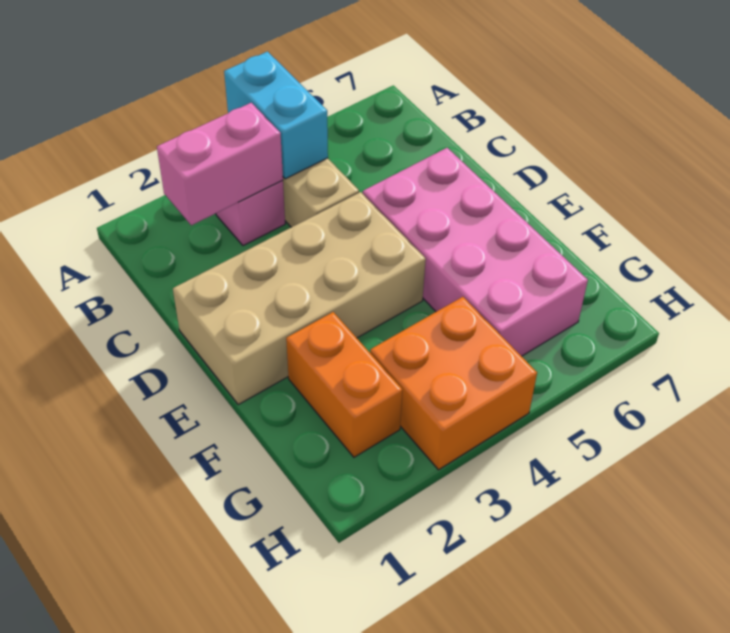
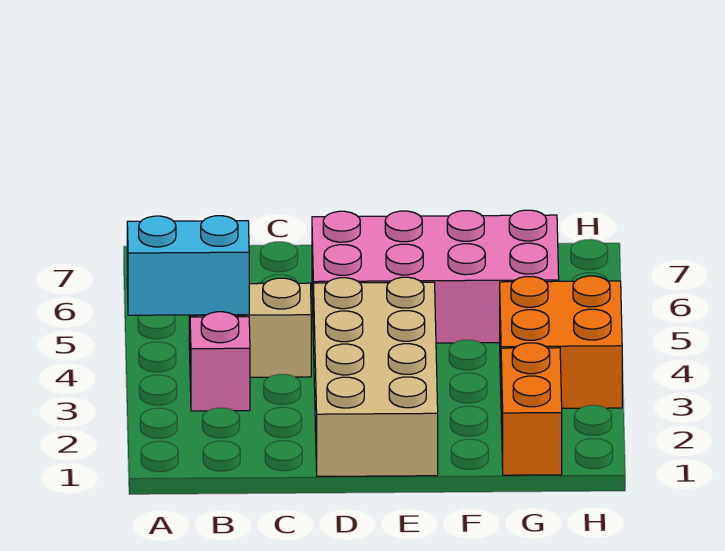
pink 1x2 brick [157,103,283,225] -> none
orange 1x2 brick [286,312,402,457] -> orange 1x2 brick turned to [501,343,562,475]

